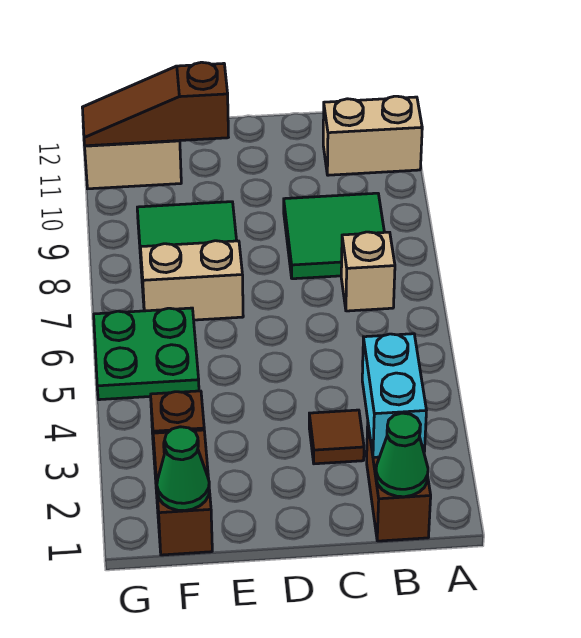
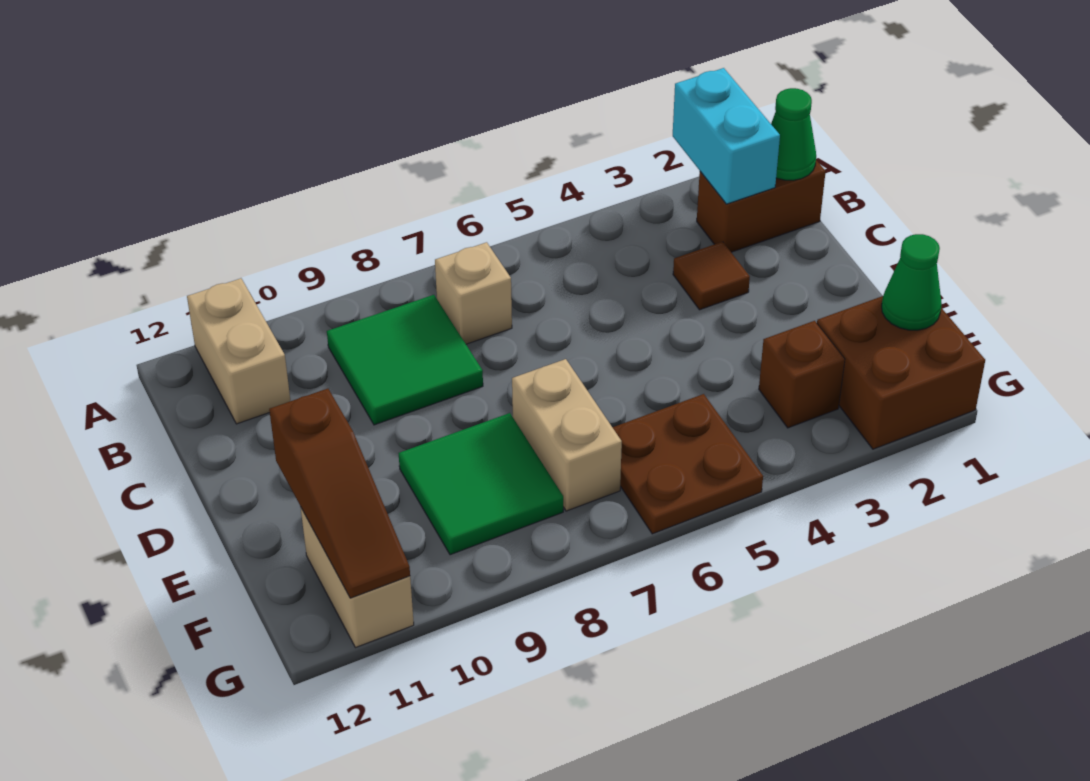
cyan 1x2 brick [362,334,426,457] -> cyan 1x2 brick turned to [673,68,780,204]
brown 1x2 brick [153,430,212,555] -> brown 2x2 brick [817,296,985,449]
green 2x2 plate [94,308,199,400] -> brown 2x2 plate [613,394,763,534]

